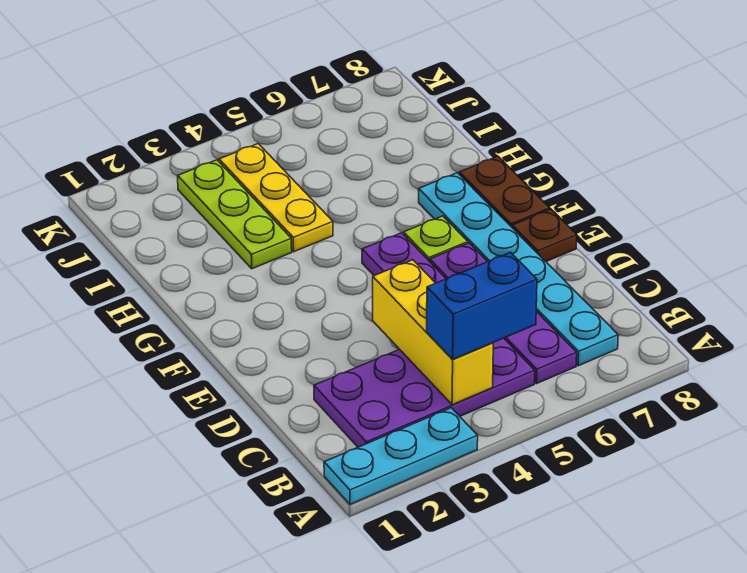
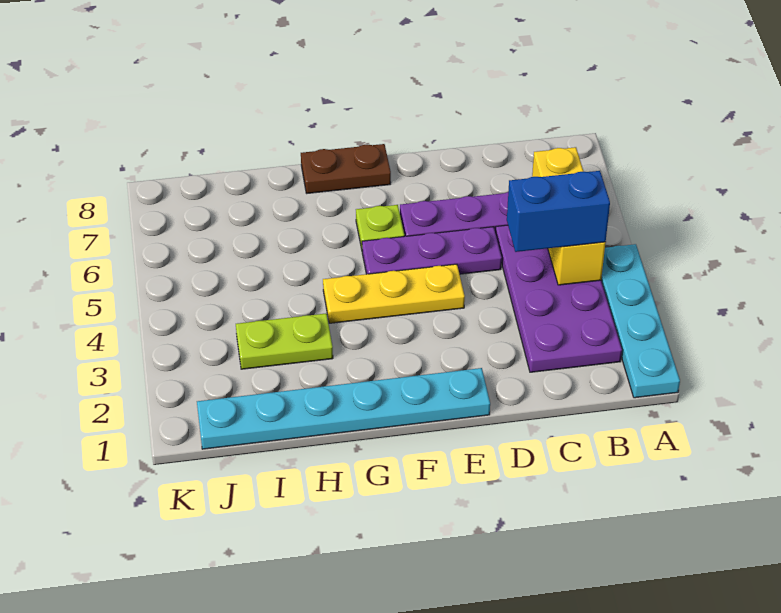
cyan 1x3 plate [324,408,478,504] -> cyan 1x4 plate [601,244,680,398]
yellow 1x3 brick [373,260,493,405] -> yellow 1x3 brick turned to [532,147,606,285]
blue 1x2 brick [427,252,537,359] -> blue 1x2 brick turned to [507,171,610,252]
cyan 1x6 plate [419,173,618,366] -> cyan 1x6 plate moved to [197,368,490,449]
brown 1x1 plate [512,209,577,261] -> none
lime 1x3 plate [178,160,292,269] -> lime 1x2 plate [236,314,333,369]
yellow 1x3 plate [219,144,333,252] -> yellow 1x3 plate moved to [323,264,465,323]

